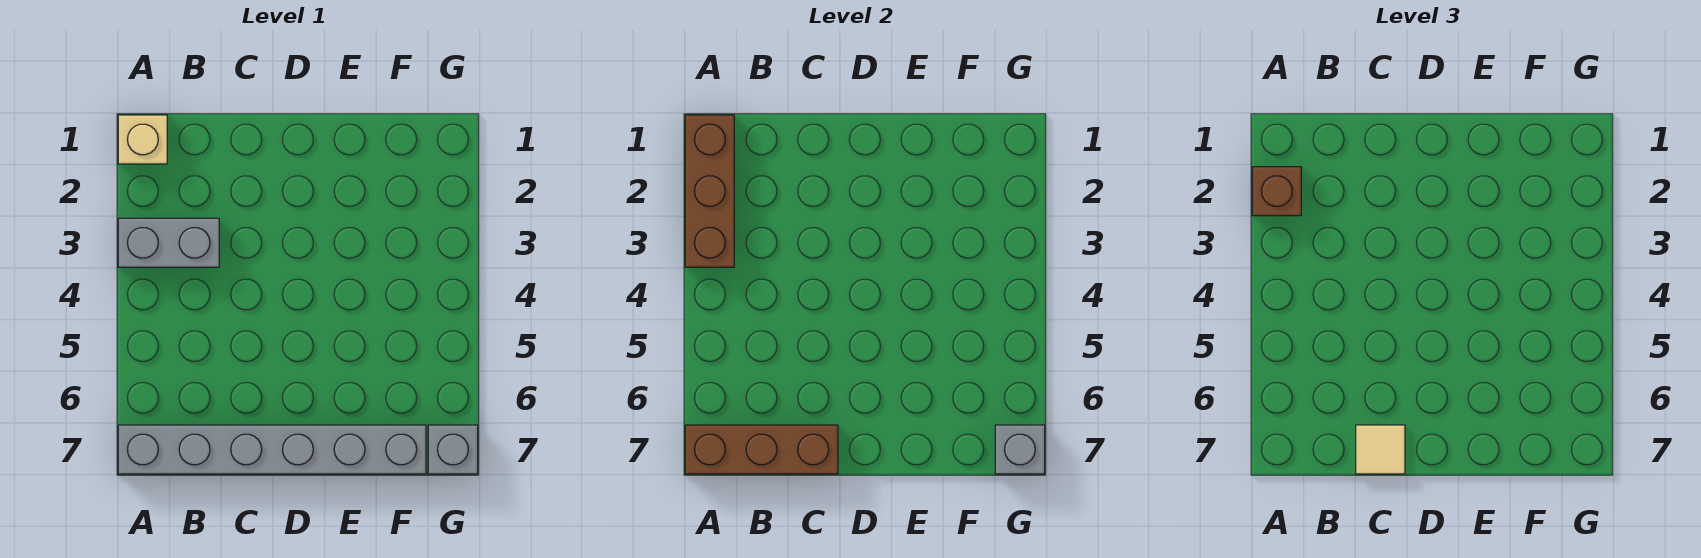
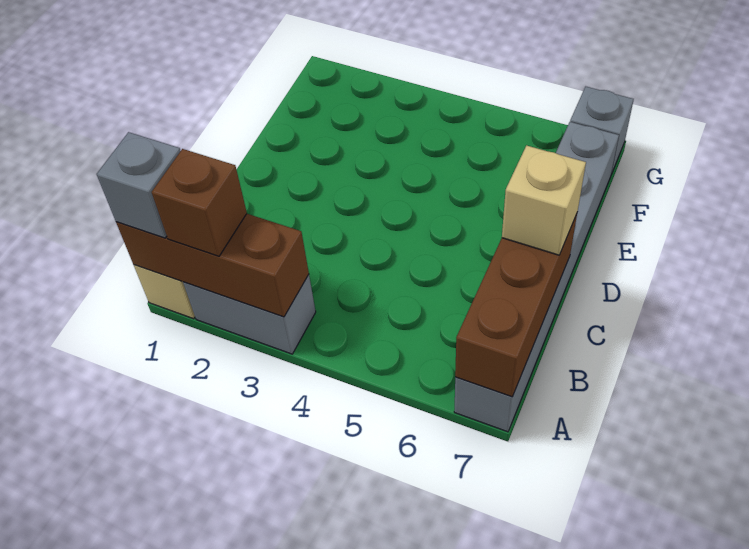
grey 1x2 brick [118,218,219,267] -> grey 1x2 brick turned to [183,275,316,354]
tan 1x1 tile [1356,425,1405,474] -> tan 1x1 brick [502,145,586,255]
grey 1x1 brick [995,425,1045,474] -> grey 1x1 brick moved to [97,132,180,238]

